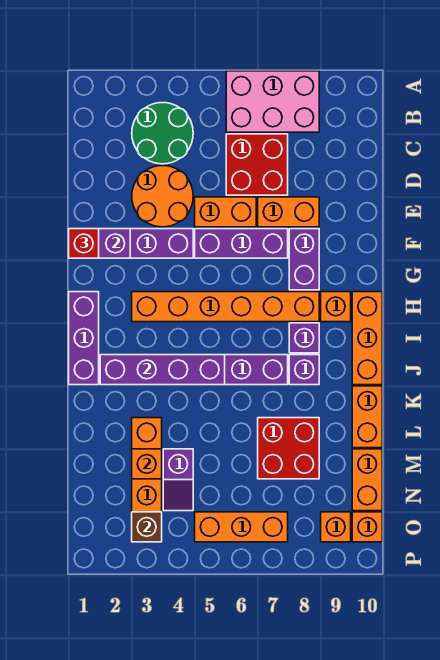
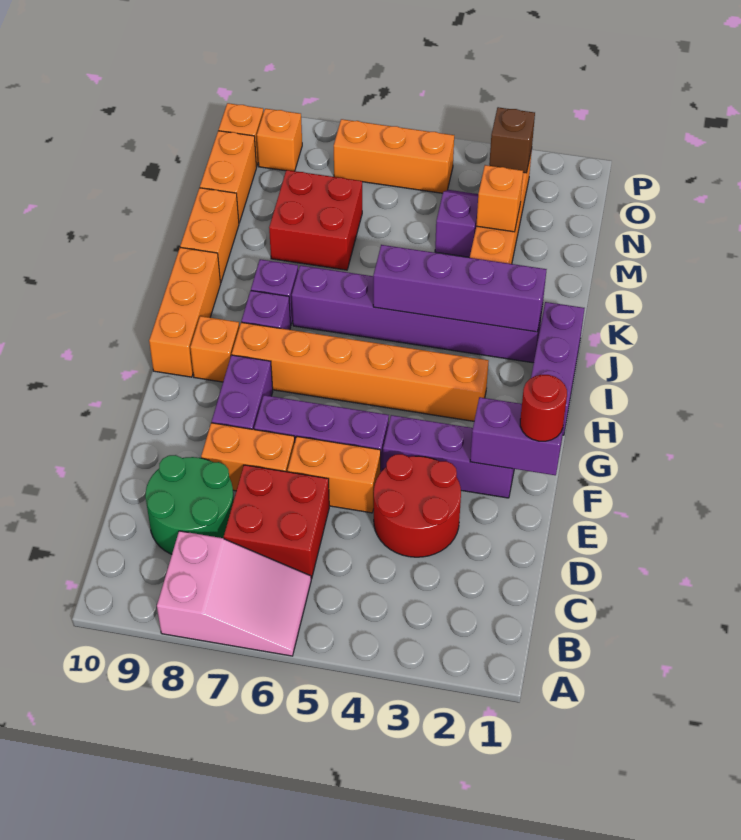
pink 2x3 brick [226,71,319,132] -> pink 2x3 slope [157,531,311,656]
green 2x2 round brick [132,103,193,164] -> green 2x2 round brick moved to [145,455,234,554]
orange 2x2 round brick [132,166,193,227] -> red 2x2 round brick [374,454,461,557]
red 1x1 brick [69,229,99,258] -> red 1x1 round brick [520,375,567,441]

